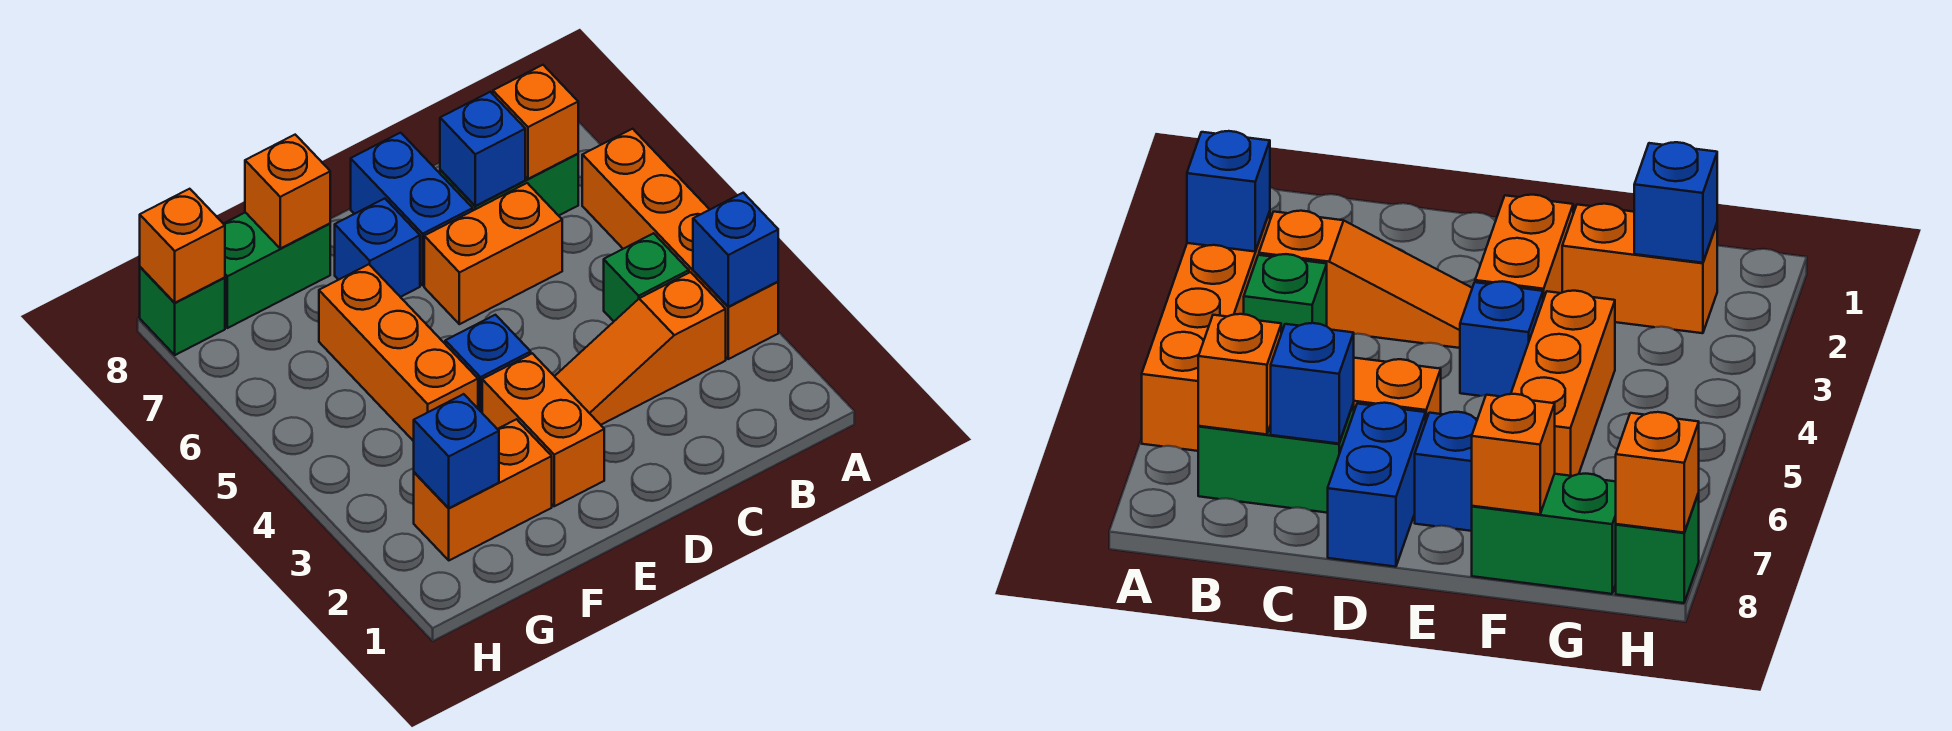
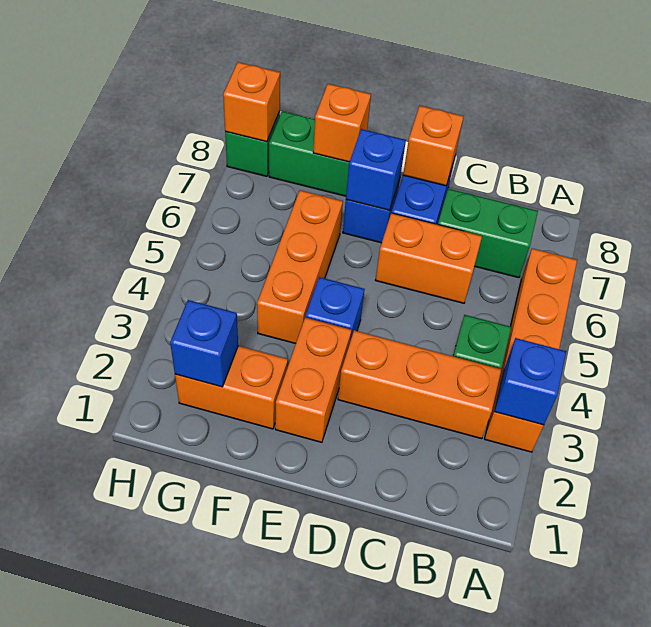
orange 1x3 slope [555,272,726,425] -> orange 1x3 brick [338,330,501,439]
orange 1x1 brick [493,65,578,179] -> orange 1x1 brick moved to [403,106,464,186]
blue 1x1 brick [440,92,525,206] -> blue 1x1 brick moved to [346,129,406,210]

